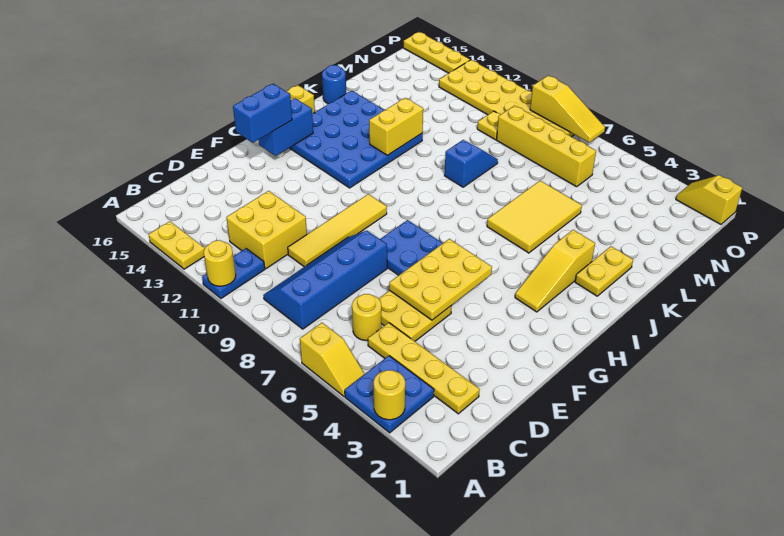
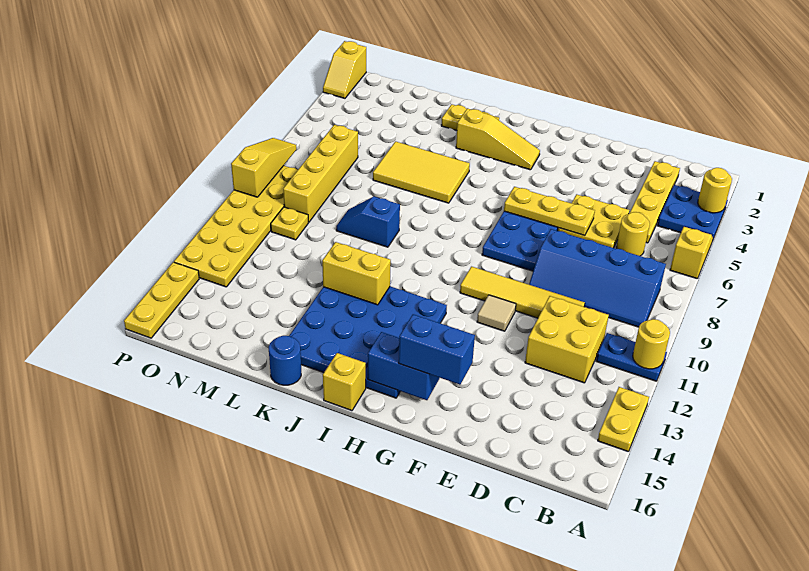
yellow 2x3 plate [389,239,492,320] -> yellow 1x3 plate [504,187,595,236]
none -> tan 1x1 tile [477,295,516,331]

